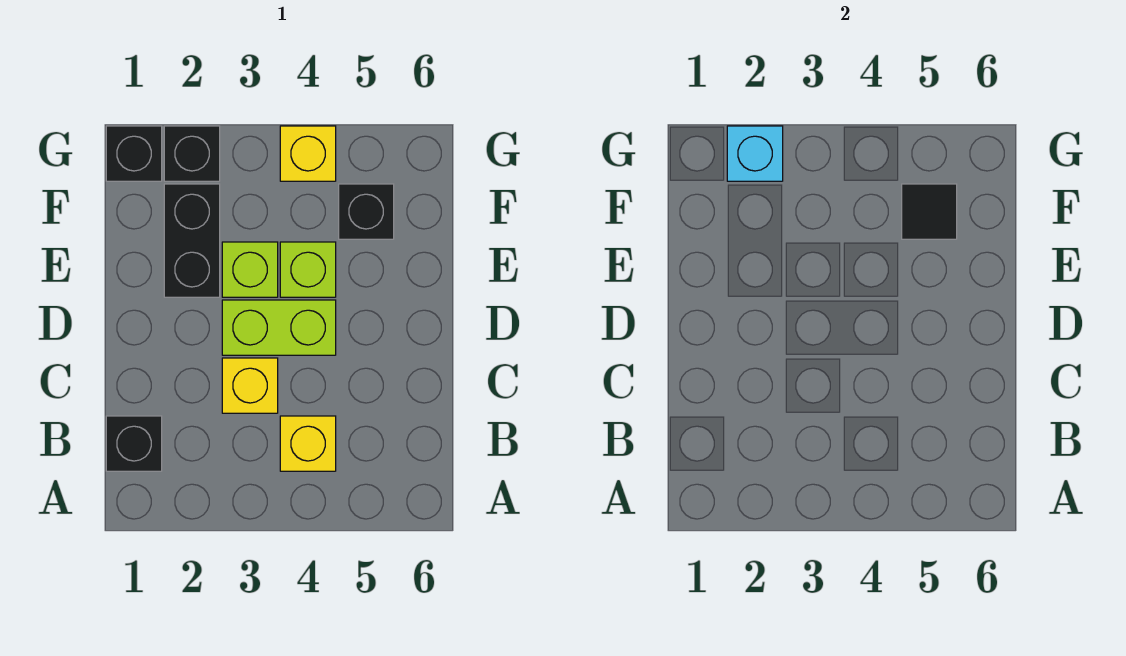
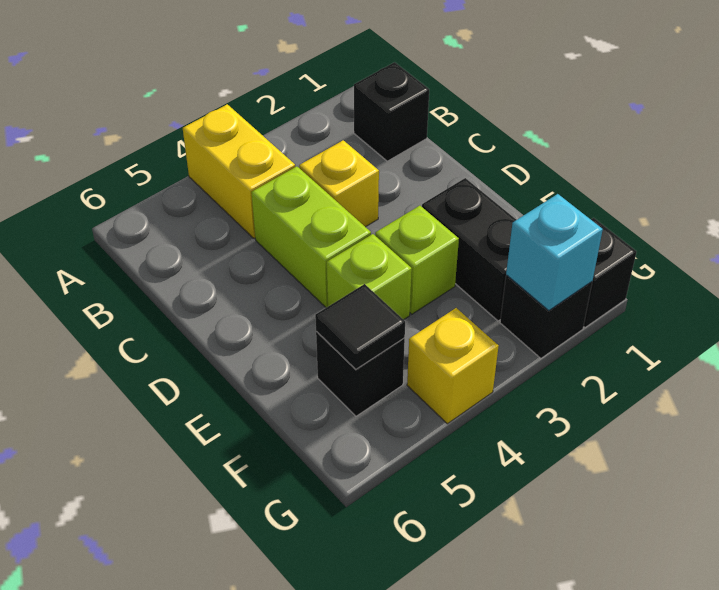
yellow 1x1 brick [280,416,336,471] -> yellow 1x2 brick [183,104,295,238]
lime 1x2 brick [222,300,336,355] -> lime 1x2 brick turned to [251,166,371,308]

